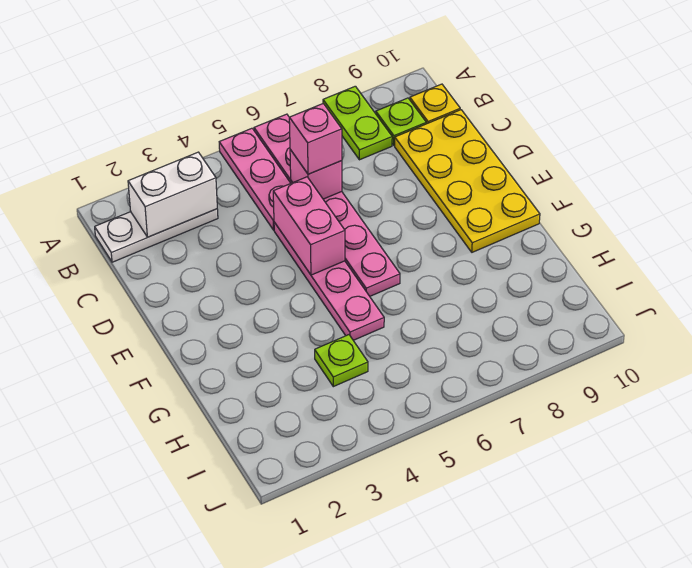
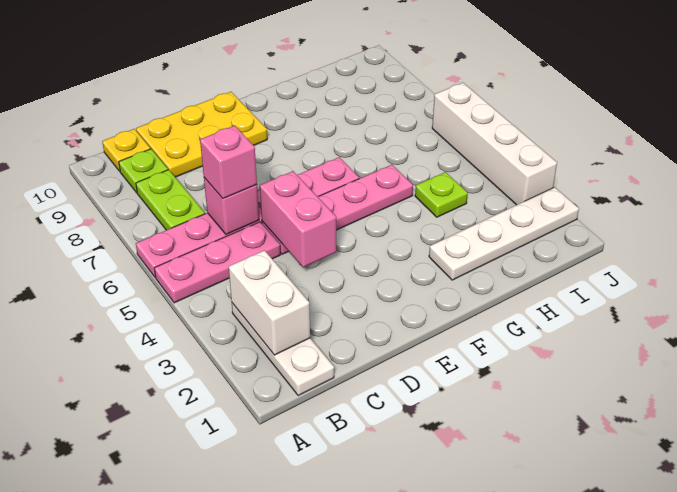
lime 1x2 plate [323,86,392,160] -> lime 1x2 plate turned to [136,170,205,230]
yellow 2x4 plate [395,110,540,252] -> yellow 2x3 plate [136,92,267,177]
pink 1x2 brick [273,177,345,275] -> pink 1x2 brick turned to [260,171,336,267]
none -> white 1x4 plate [429,187,579,280]
none -> white 1x4 brick [432,83,557,205]

